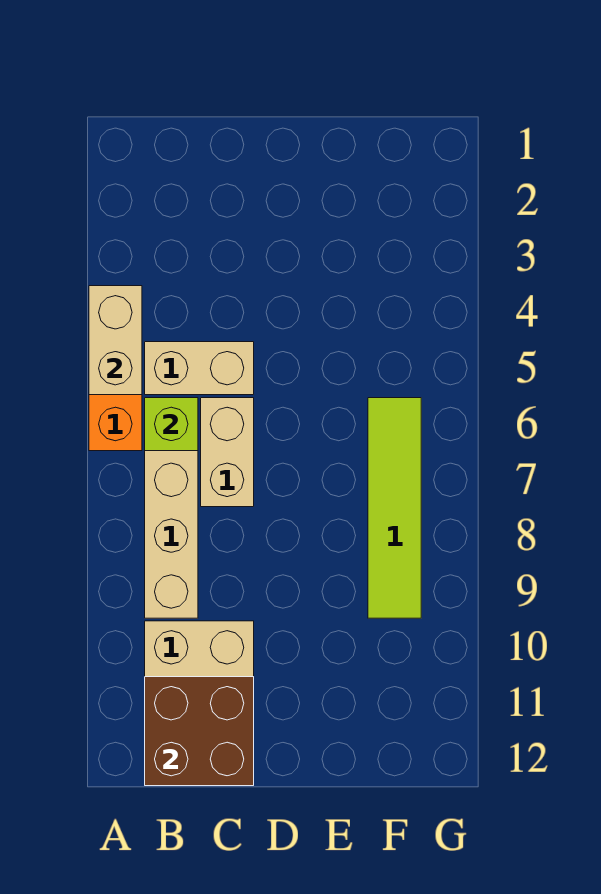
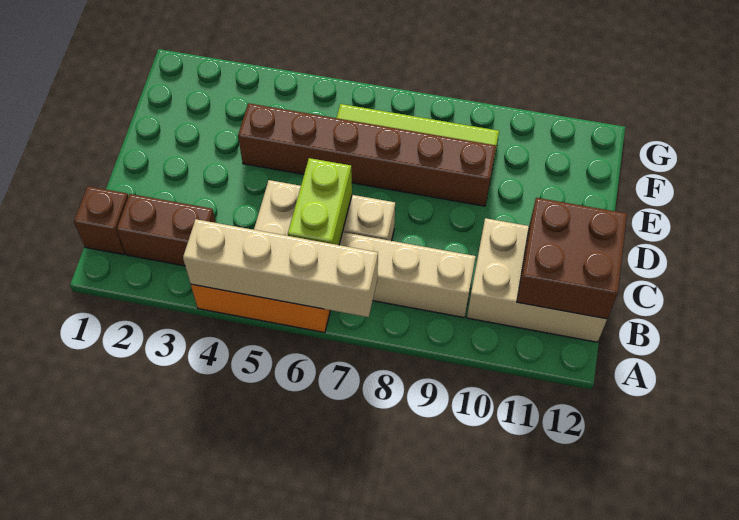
tan 1x2 brick [89,286,142,395] -> tan 1x4 brick [183,219,378,317]
none -> brown 1x1 brick [74,186,128,255]
none -> brown 1x2 brick [117,194,216,266]
lime 1x1 brick [145,398,198,451] -> lime 1x2 brick [288,158,352,245]
none -> brown 1x6 brick [238,103,496,206]

